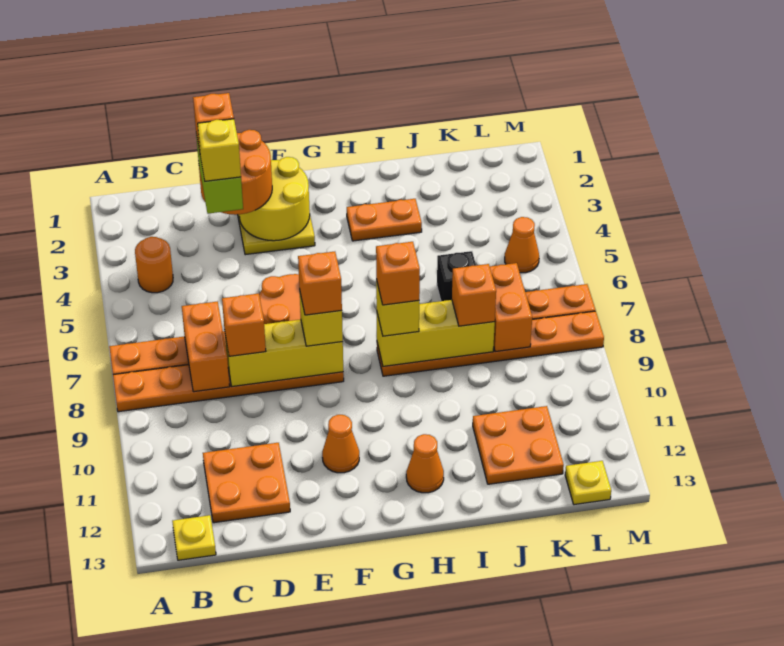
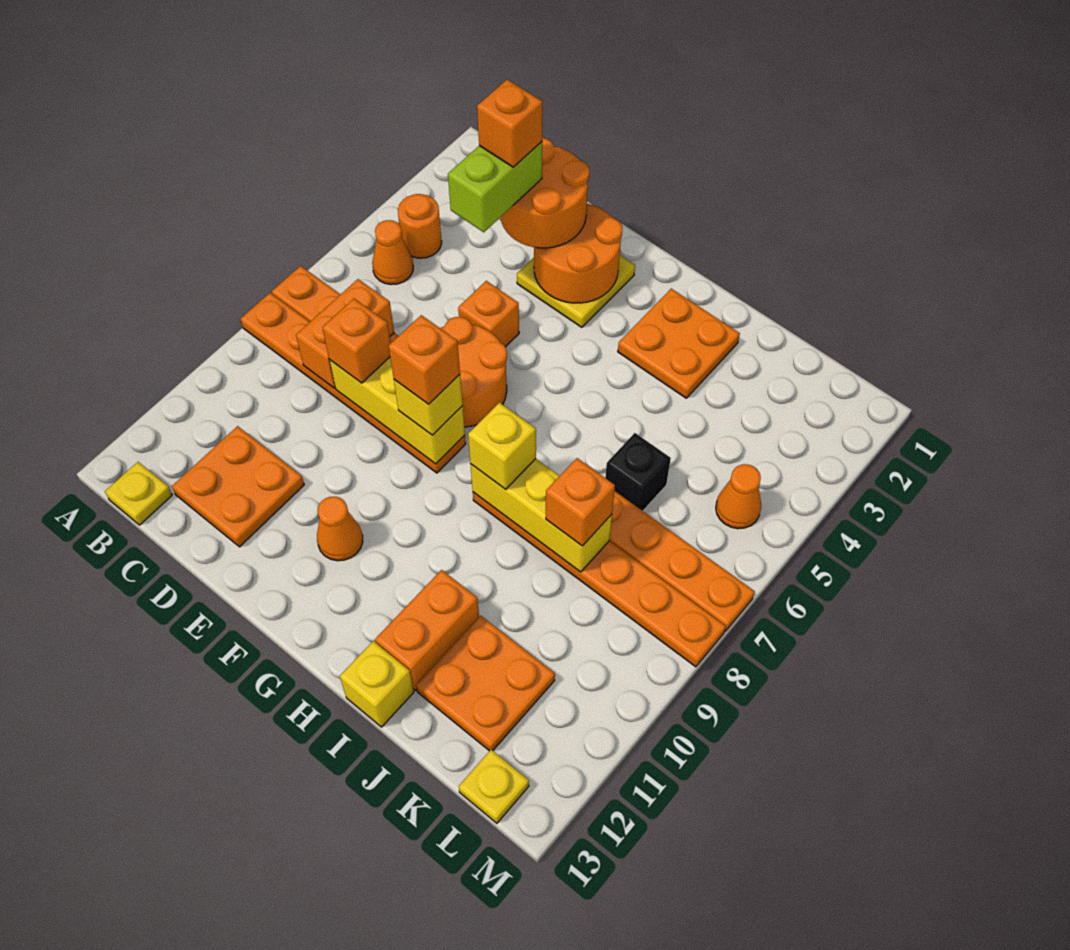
yellow 1x1 brick [198,119,241,181] -> yellow 1x1 brick moved to [340,641,414,727]
yellow 2x2 round brick [239,157,310,241] -> orange 2x2 round brick [534,204,622,303]
orange 1x2 plate [347,199,422,241] -> orange 2x2 plate [618,289,740,398]
orange 1x1 brick [376,242,420,305] -> orange 1x1 brick moved to [458,281,519,347]
orange 1x1 cone [406,434,444,493] -> orange 1x1 cone moved to [372,220,413,285]
orange 1x2 brick [490,263,532,352] -> orange 1x2 brick moved to [375,570,479,690]

